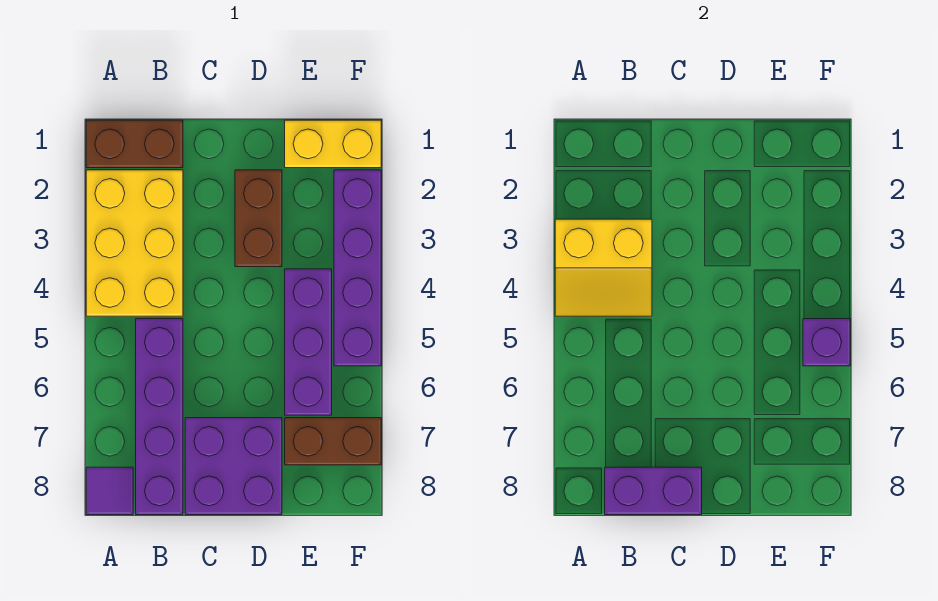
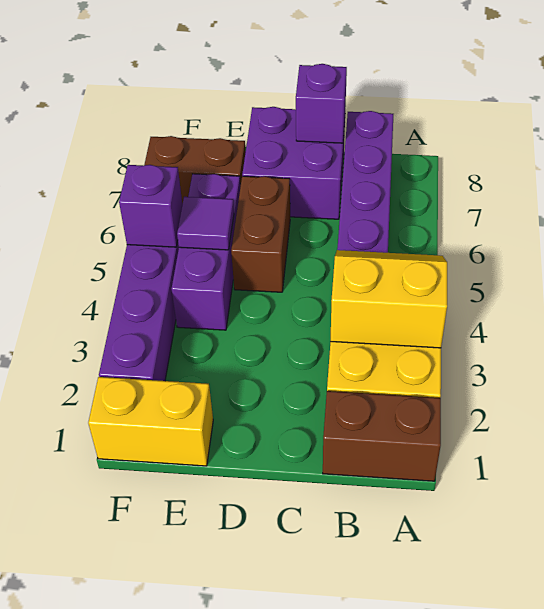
purple 1x1 tile [86,467,133,515] -> purple 1x1 tile moved to [177,197,234,250]
purple 1x2 brick [605,467,702,515] -> purple 1x1 brick [296,64,347,143]
brown 1x2 brick [235,170,282,267] -> brown 1x2 brick moved to [231,176,290,292]

